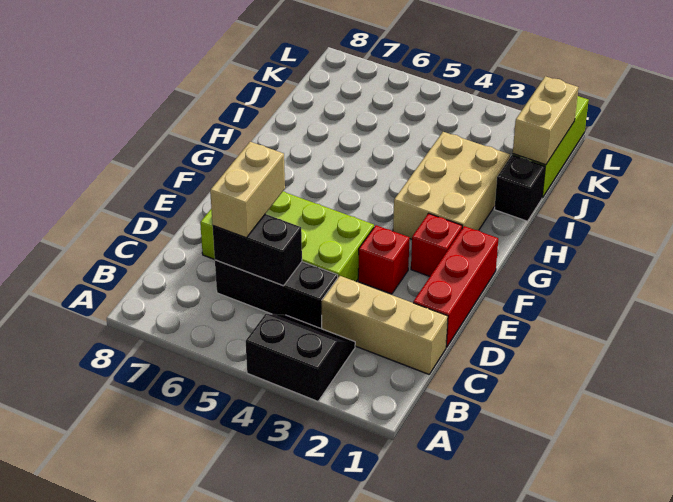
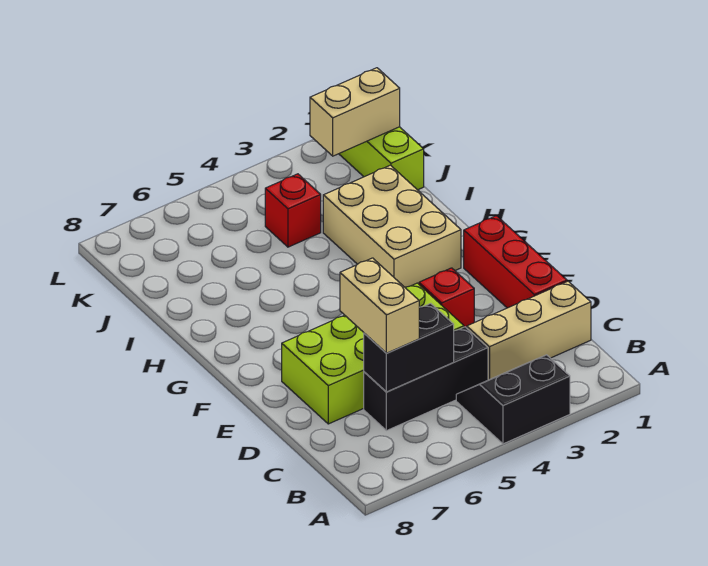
red 1x1 brick [411,213,462,276] -> red 1x1 brick moved to [265,174,321,247]
black 1x1 brick [494,155,545,221] -> none
tan 1x2 brick [513,76,578,165] -> tan 1x2 brick turned to [310,68,400,156]

